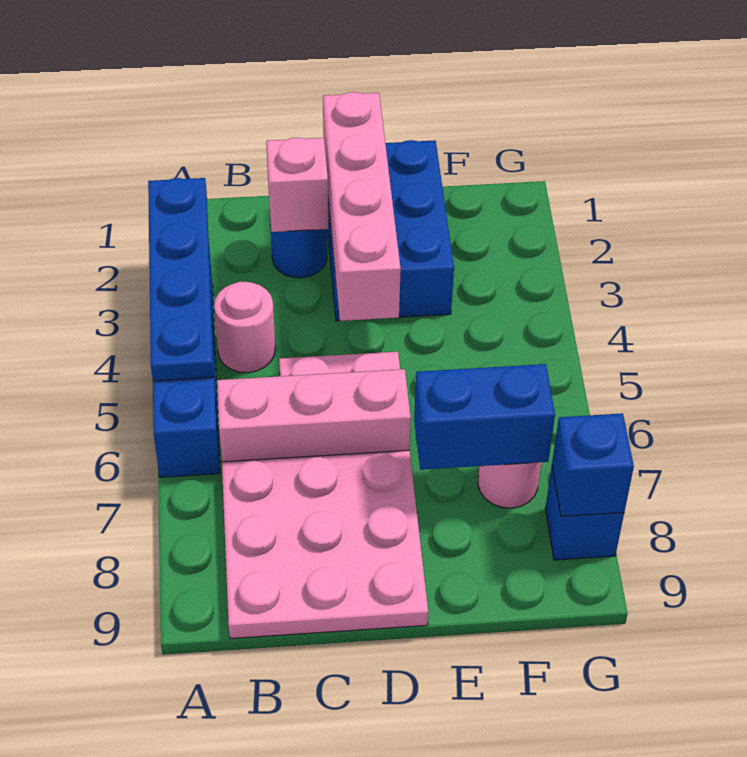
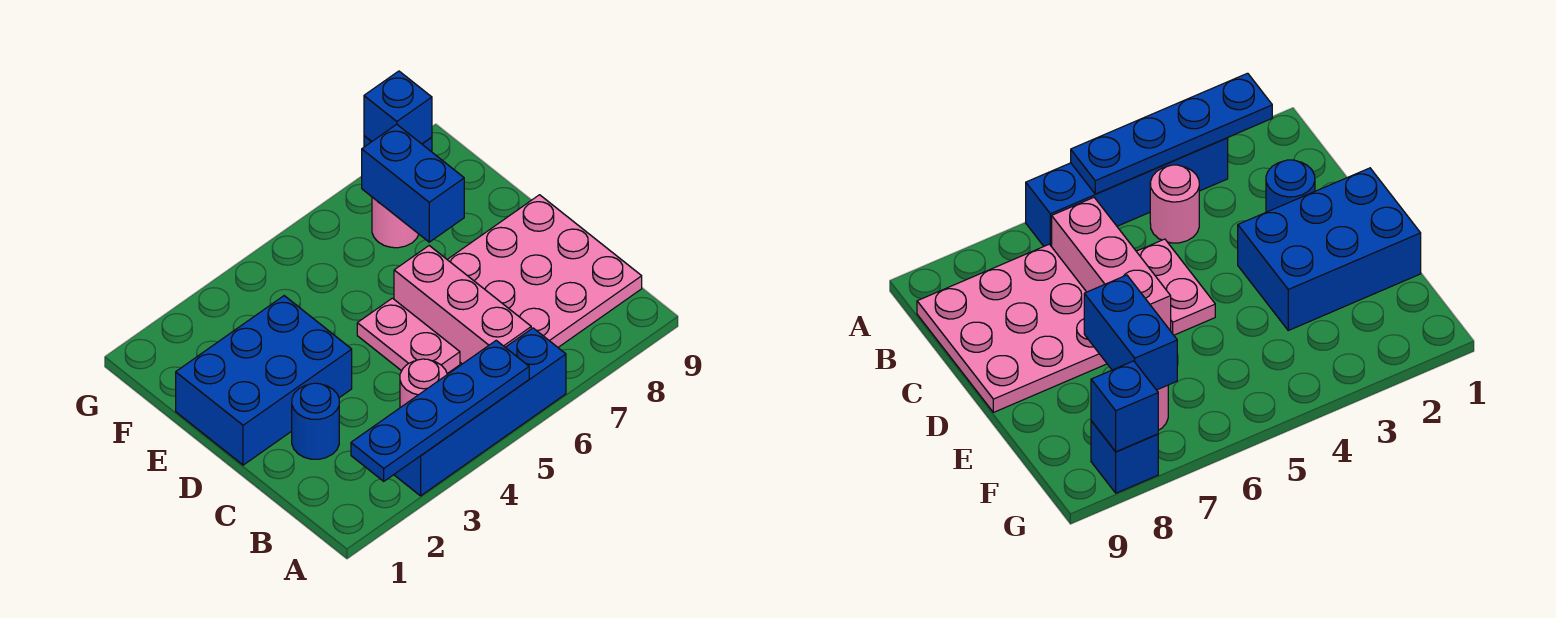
pink 1x1 brick [266,138,328,232] -> none
pink 1x4 brick [323,92,401,321] -> none

